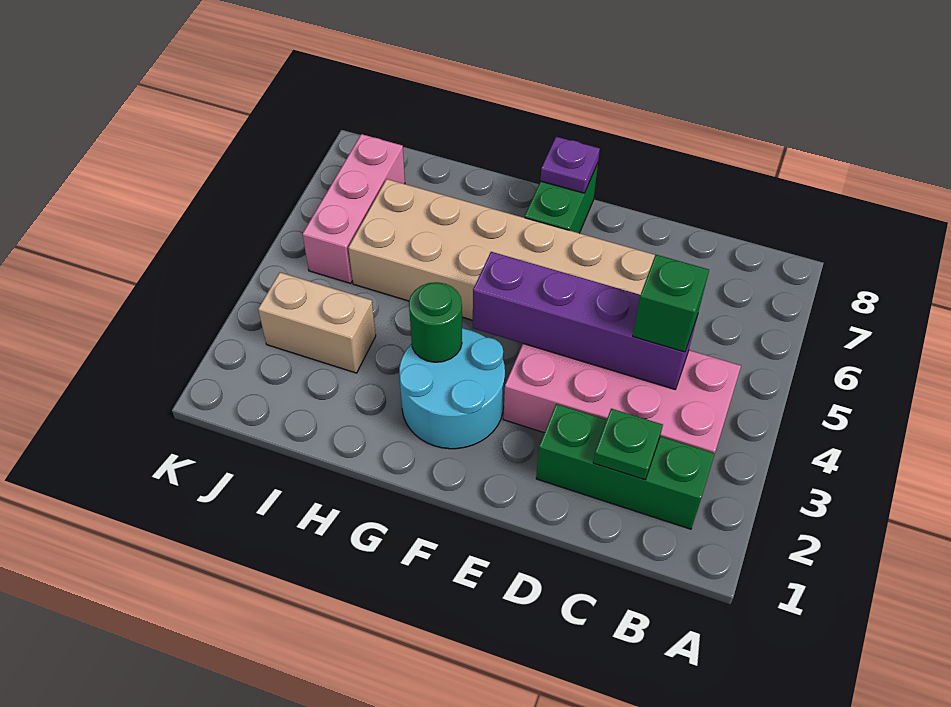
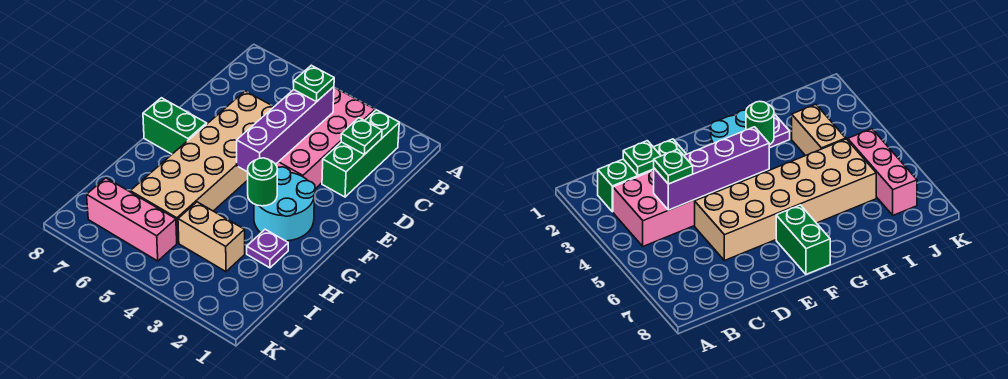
green 1x1 brick [633,254,709,352] -> green 1x1 plate [294,65,334,102]
purple 1x1 plate [541,137,600,193] -> purple 1x1 plate moved to [247,229,288,268]
tan 1x2 brick [258,272,376,373] -> tan 1x2 brick turned to [178,202,245,272]

